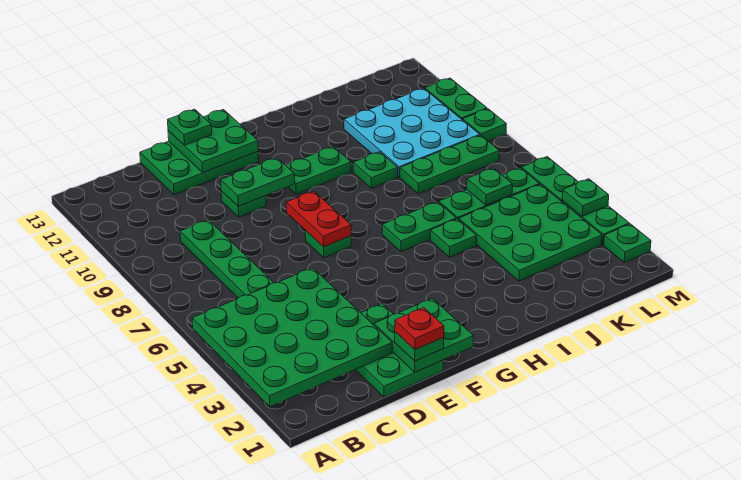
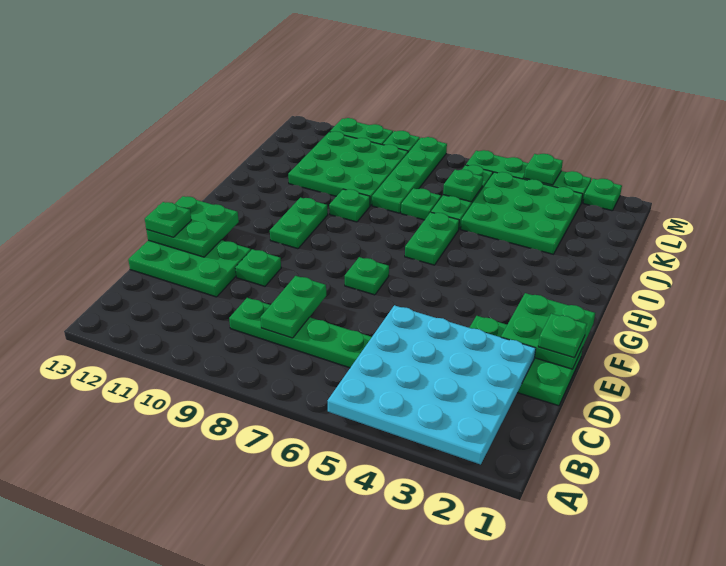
green 4x4 plate [192,268,392,407] -> cyan 4x4 plate [327,305,536,465]
green 2x3 plate [140,141,259,195] -> green 2x3 plate turned to [128,240,251,297]
red 1x1 plate [395,308,444,350] -> none
green 1x2 plate [221,158,295,206] -> green 1x2 plate moved to [260,276,326,338]
red 1x2 plate [286,191,351,247] -> none
green 1x1 plate [430,219,477,257] -> green 1x1 plate moved to [401,188,441,220]
green 1x3 plate [400,135,499,194] -> green 1x4 plate [372,137,447,213]
cyan 3x3 plate [344,88,480,177] -> green 3x3 plate [288,131,408,206]

